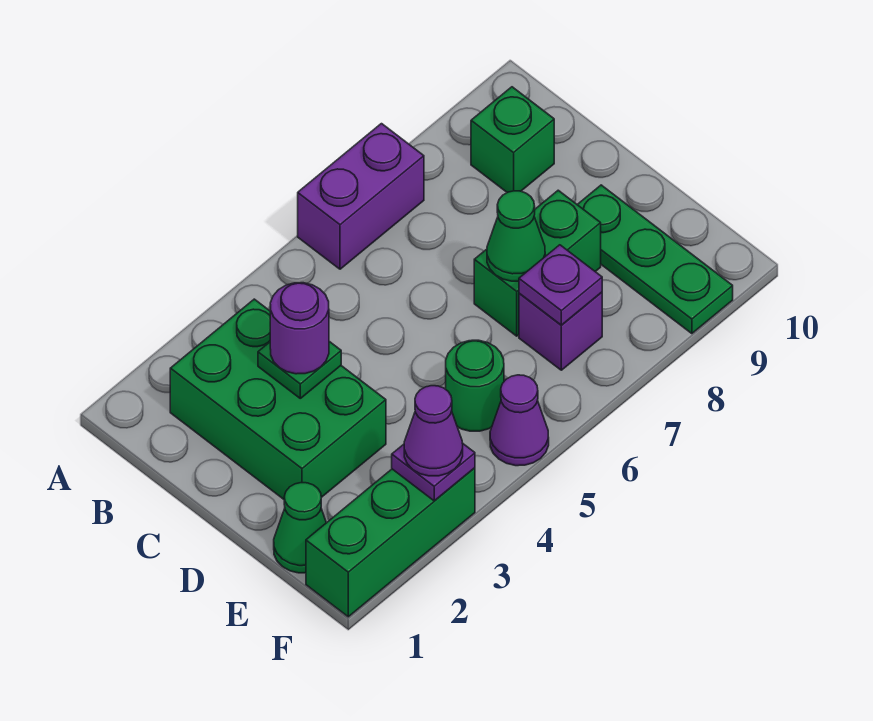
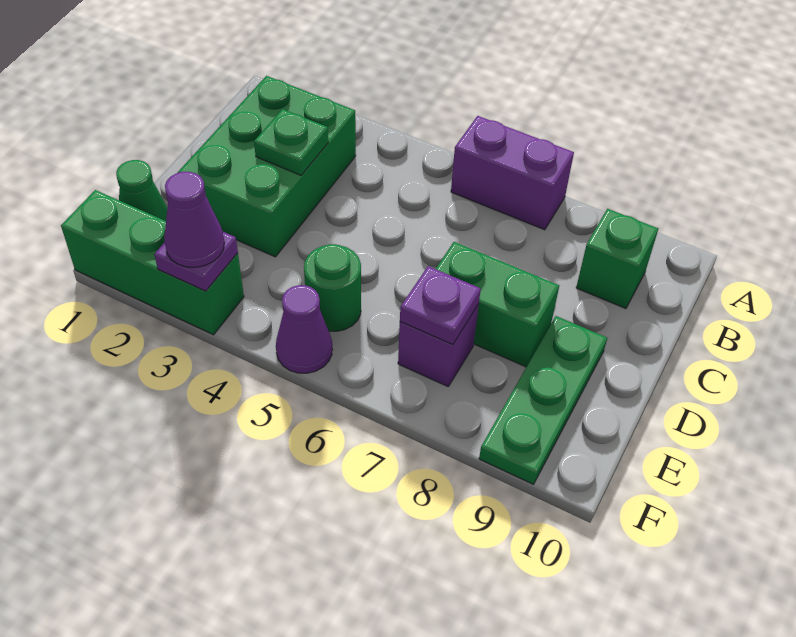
purple 1x1 round brick [270,283,329,374] -> none
green 1x1 cone [487,191,545,281] -> none

